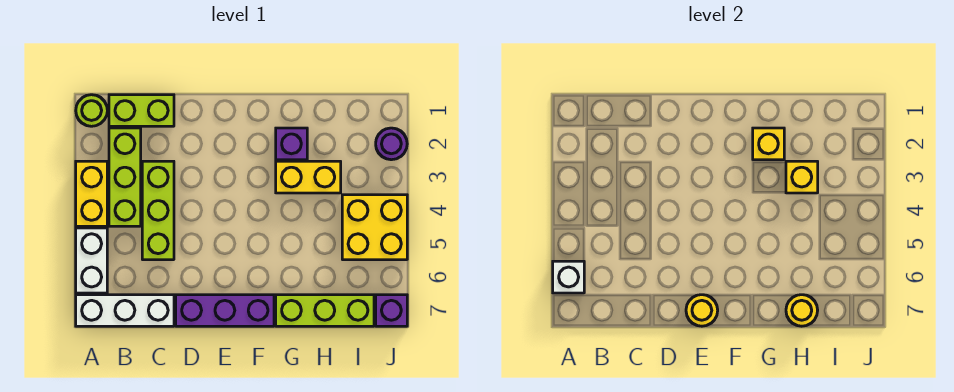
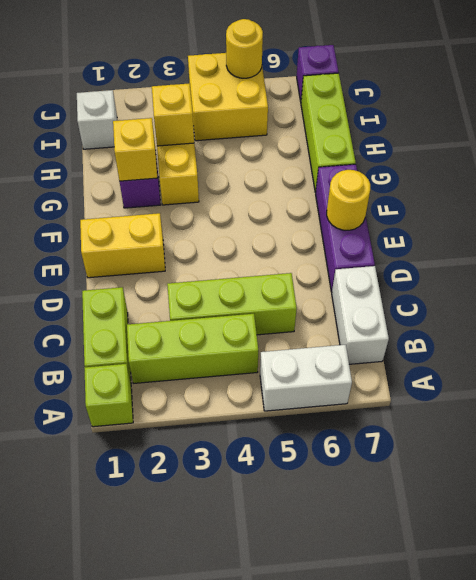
lime 1x1 round brick [76,95,107,126] -> lime 1x1 brick [85,364,133,427]
yellow 1x2 brick [76,161,107,226] -> yellow 1x2 brick moved to [80,213,165,278]
white 1x1 brick [553,261,584,293] -> white 1x1 brick moved to [77,90,117,149]
white 1x3 brick [76,295,174,326] -> white 1x2 brick [332,266,389,364]
yellow 1x1 round brick [786,295,818,326] -> yellow 1x1 round brick moved to [226,19,263,78]
purple 1x1 round brick [376,128,407,160] -> none

